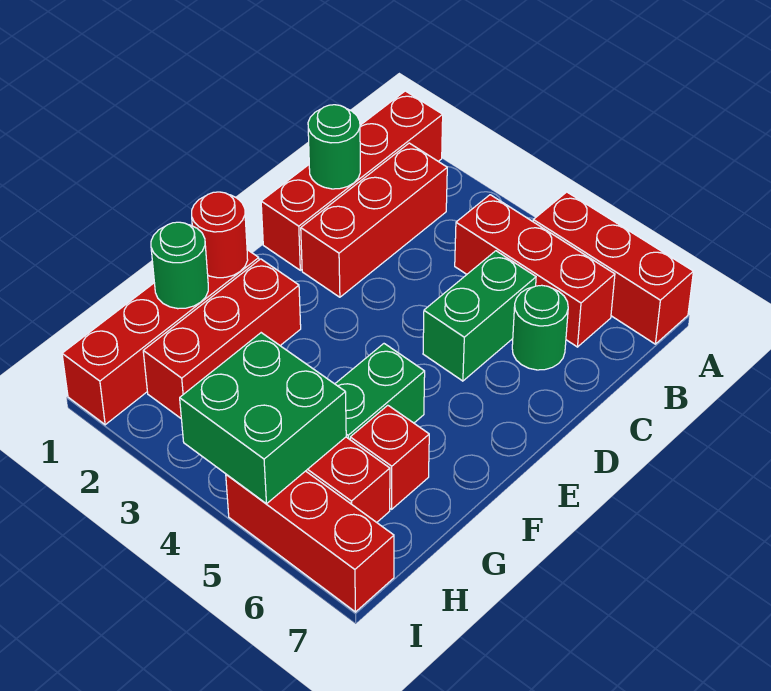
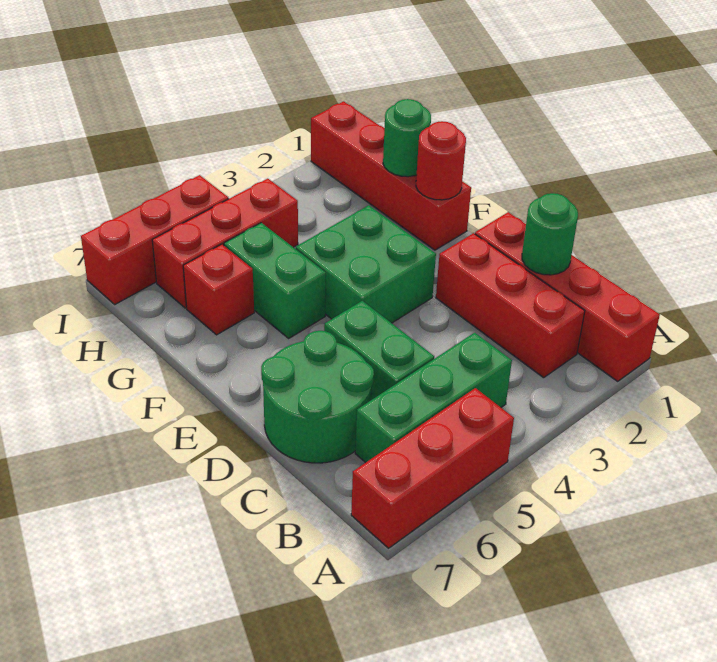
red 1x3 brick [455,195,615,347] -> green 1x3 brick [355,333,512,463]
green 1x1 round brick [512,285,568,370] -> green 2x2 round brick [261,331,374,463]
red 1x3 brick [143,259,301,418] -> none
green 2x2 brick [180,333,346,504] -> green 2x2 brick moved to [296,205,436,323]

